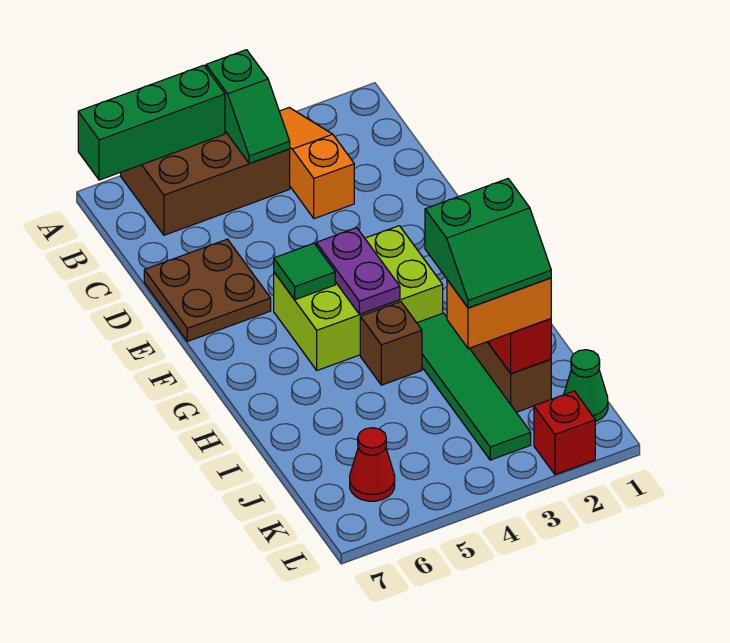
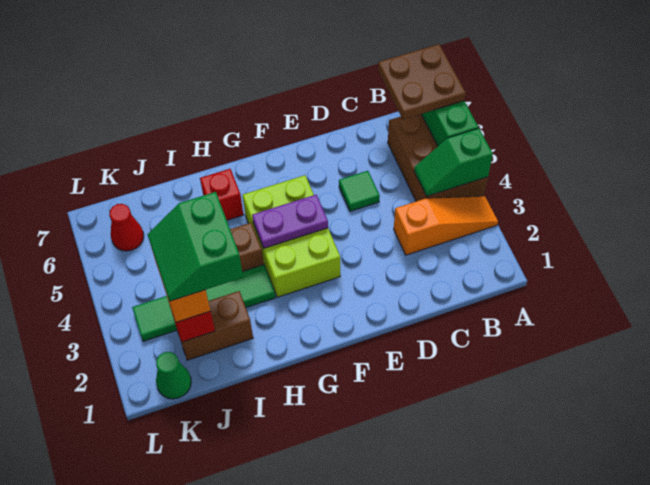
brown 2x2 plate [144,239,271,341] -> brown 2x2 plate moved to [378,44,466,119]
green 1x1 tile [274,243,335,300] -> green 1x1 tile moved to [339,171,380,211]
red 1x1 brick [534,391,595,475] -> red 1x1 brick moved to [200,169,243,220]

